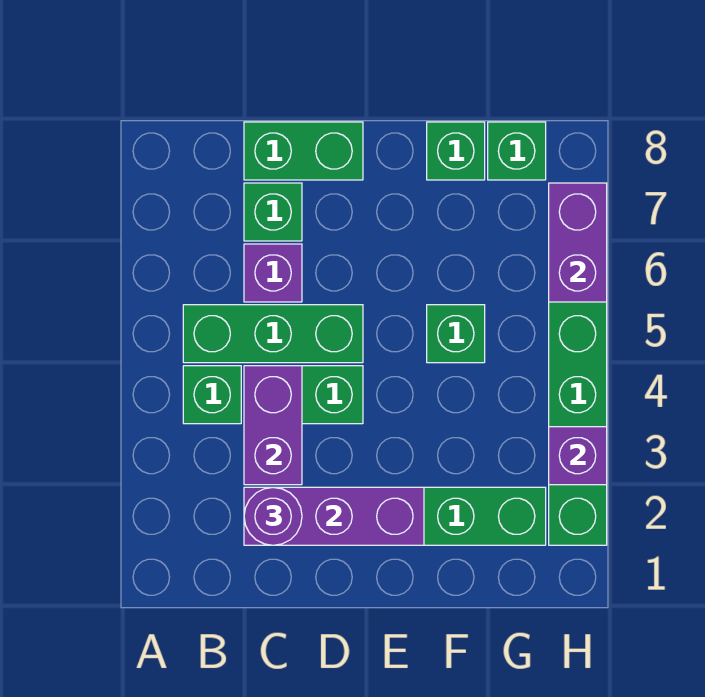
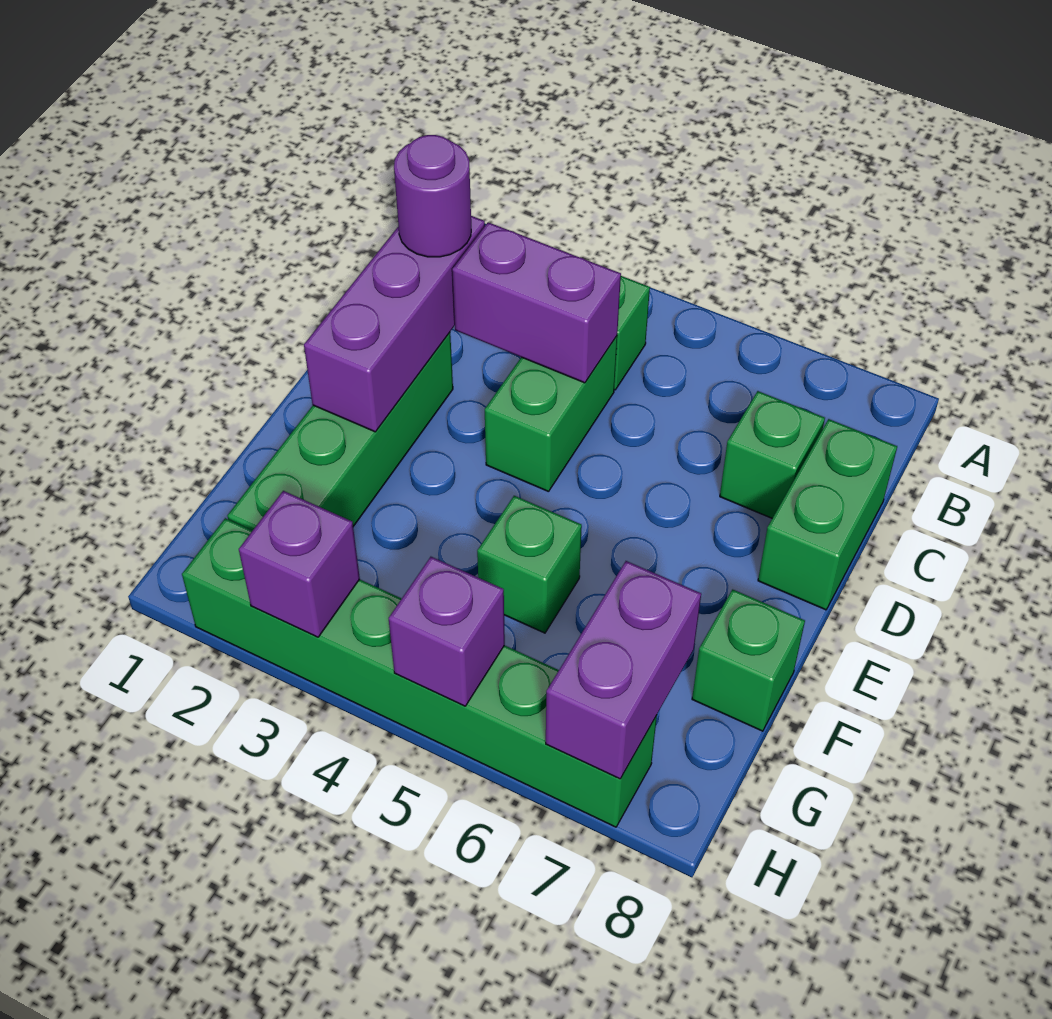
green 1x3 brick [183,305,363,363] -> none
purple 1x1 brick [244,244,302,302] -> purple 1x1 brick moved to [389,557,505,706]
green 1x1 brick [488,122,546,180] -> none
purple 1x2 brick [549,183,607,302] -> purple 1x2 brick turned to [546,561,701,779]

